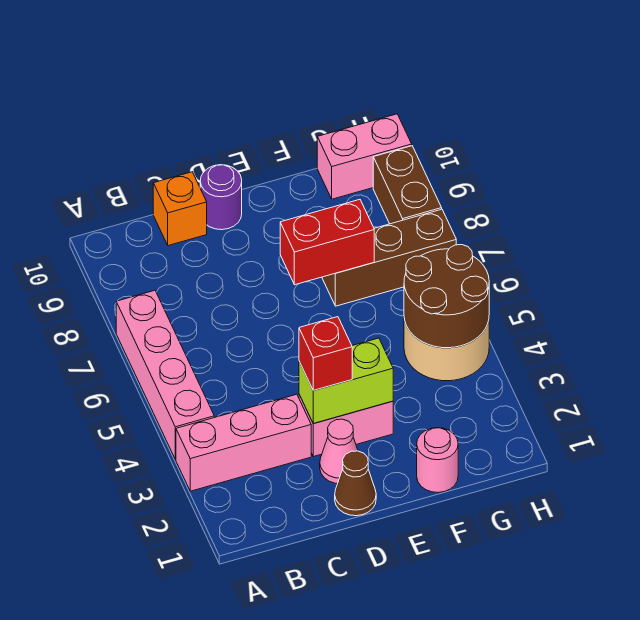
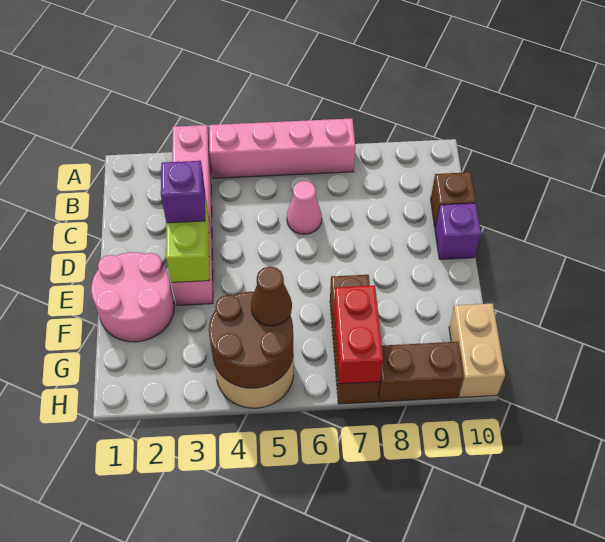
orange 1x1 brick [153,172,207,246] -> brown 1x1 brick [431,172,476,227]
brown 1x1 cone [335,451,376,516] -> brown 1x1 cone moved to [251,266,292,326]
pink 1x1 cone [320,419,358,484] -> pink 1x1 cone moved to [287,181,322,234]
red 1x1 brick [299,317,352,390] -> purple 1x1 brick [161,161,205,223]
purple 1x1 round brick [200,165,242,230] -> purple 1x1 brick [435,203,481,259]
red 1x2 brick [280,200,374,285] -> red 1x2 brick moved to [334,285,383,384]
pink 1x1 round brick [417,428,458,493] -> pink 2x2 round brick [91,252,175,342]
pink 1x2 brick [317,114,412,199] -> tan 1x2 brick [449,303,505,397]

